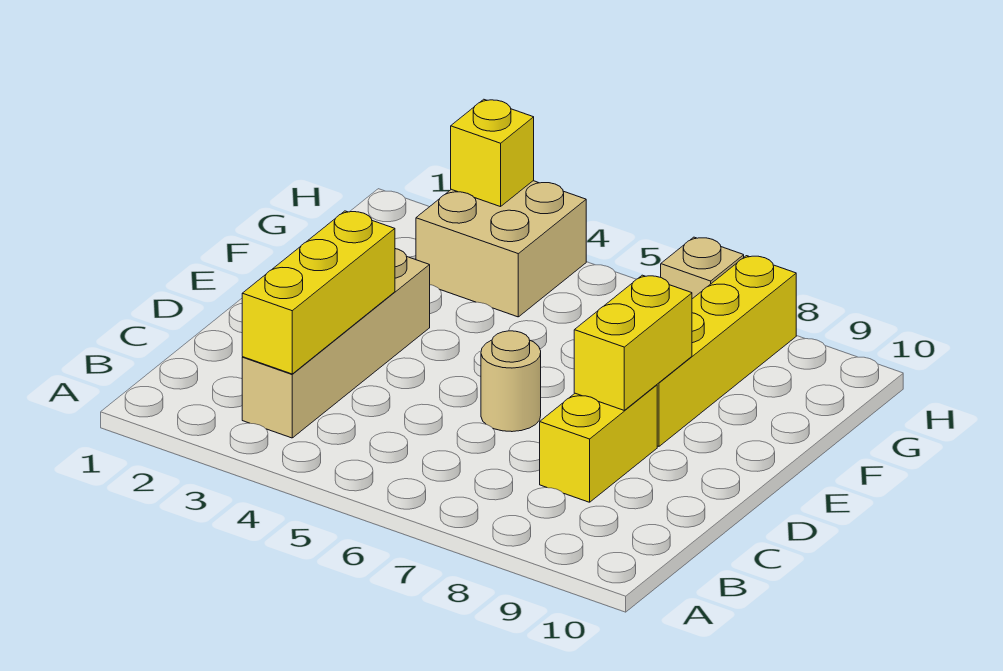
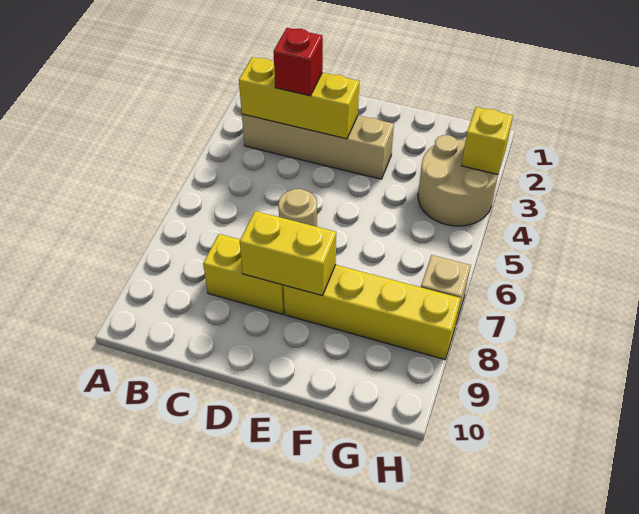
none -> red 1x1 brick [273,28,323,96]
tan 2x2 brick [416,181,586,317] -> tan 2x2 round brick [418,135,498,226]

